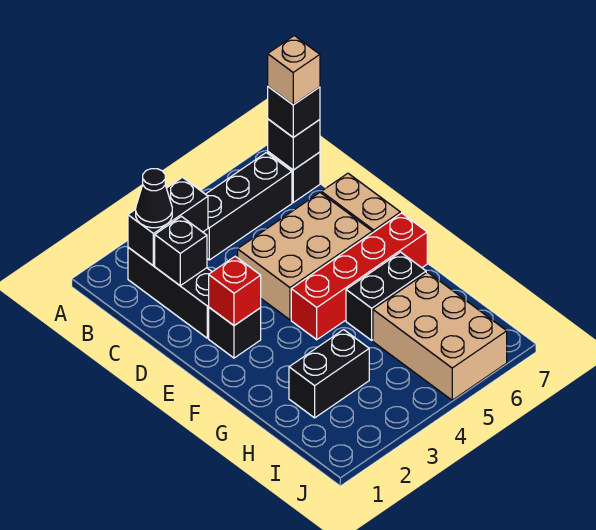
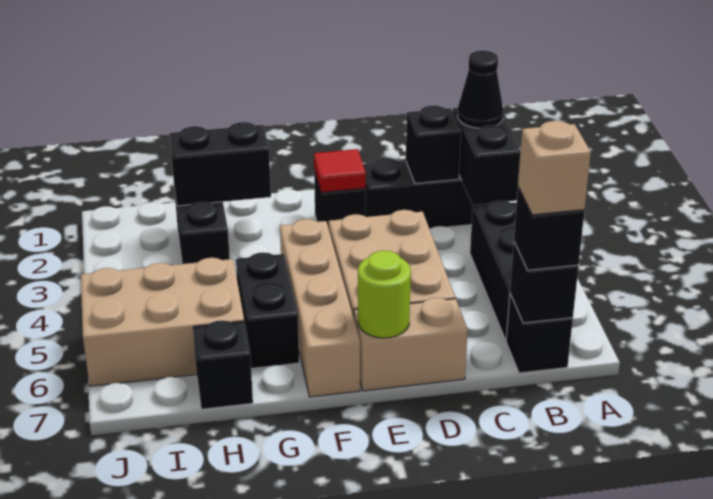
red 1x1 brick [209,256,261,326] -> red 1x1 tile [314,149,366,192]
none -> lime 1x1 round brick [358,251,411,338]
red 1x4 brick [291,213,427,340] -> tan 1x4 brick [280,219,360,397]
none -> black 1x2 brick [170,122,271,206]
none -> black 1x1 brick [193,321,253,409]

